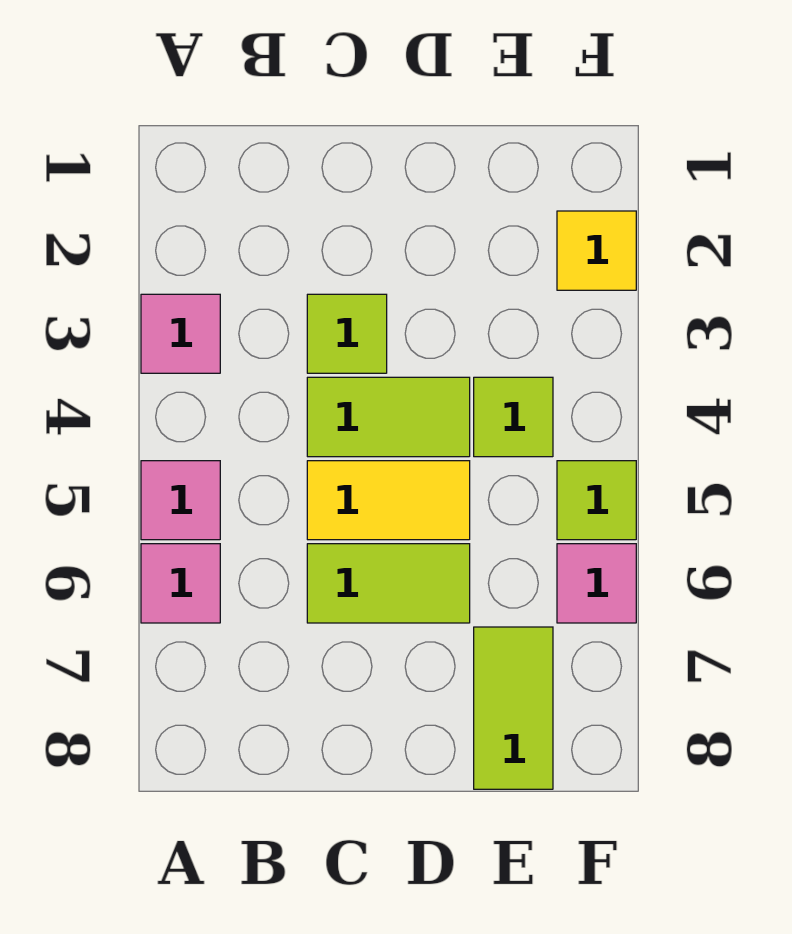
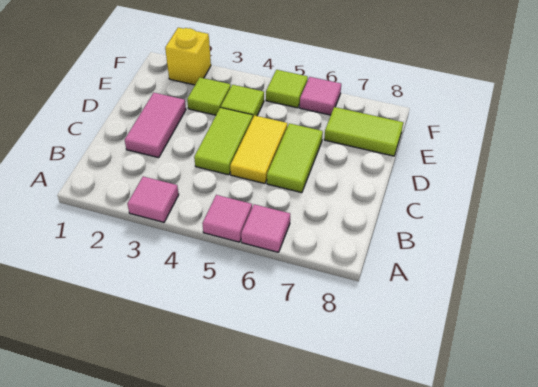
none -> pink 1x2 tile [125,93,186,158]
lime 1x1 tile [307,294,387,373] -> lime 1x1 tile moved to [187,78,231,115]
yellow 1x1 tile [557,211,636,290] -> yellow 1x1 brick [165,28,211,85]

